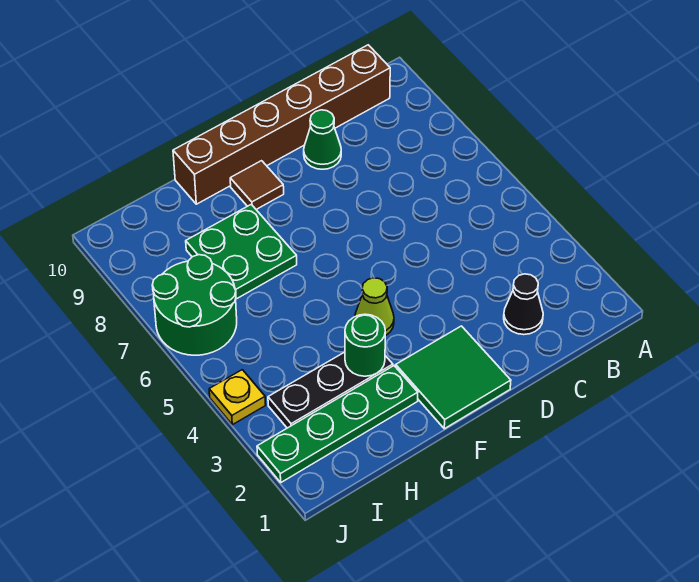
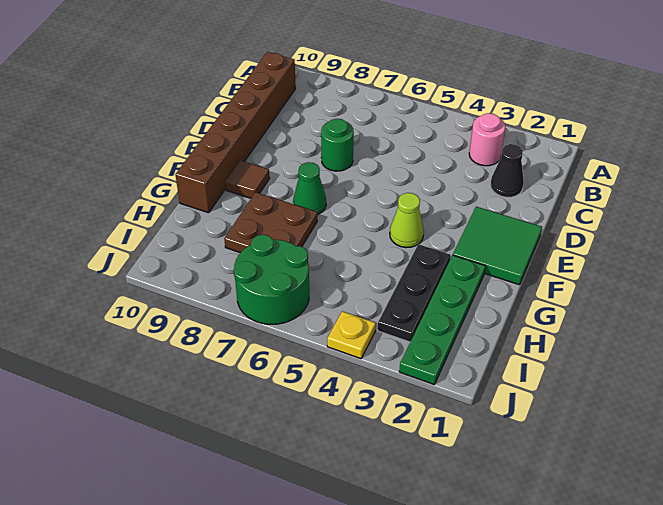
none -> pink 1x1 round brick [469,113,505,166]
green 1x1 cone [304,110,341,169] -> green 1x1 cone moved to [293,162,326,215]
green 1x1 round brick [345,314,385,376] -> green 1x1 round brick moved to [321,119,354,171]
green 2x2 plate [186,204,297,299] -> brown 2x2 plate [224,192,317,253]

